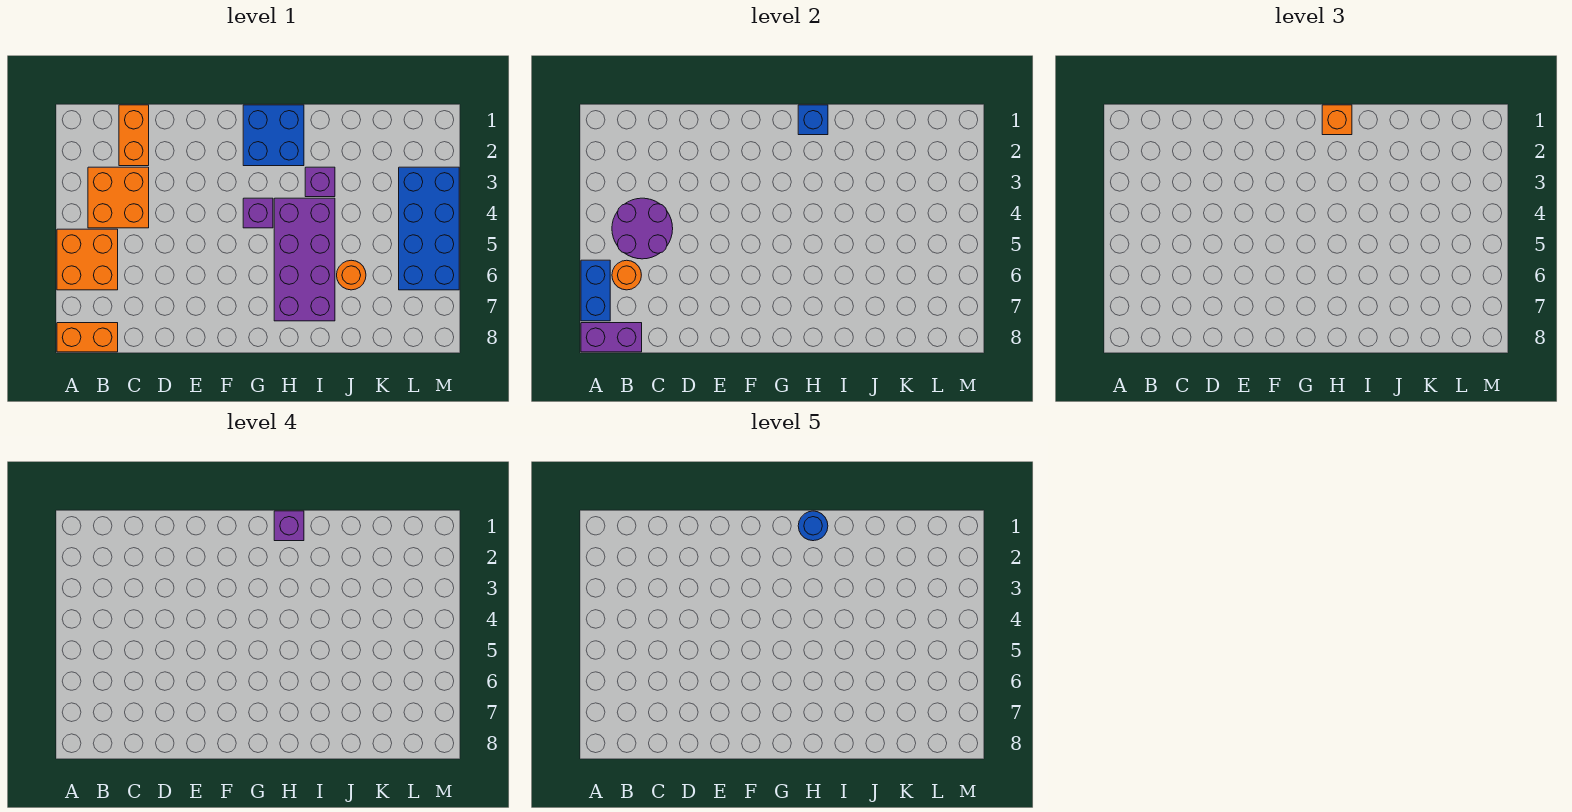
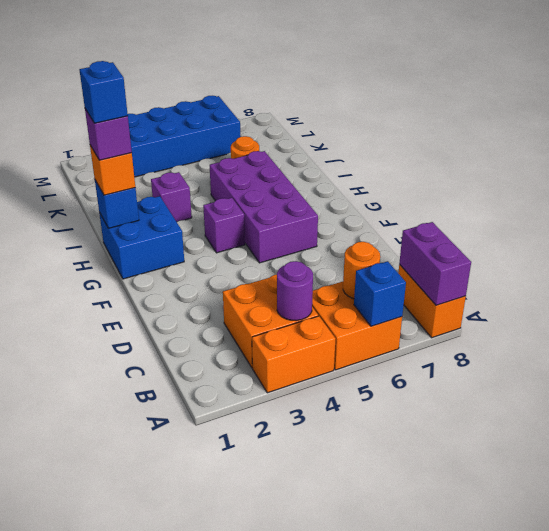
blue 1x2 brick [581,260,610,321] -> blue 1x1 brick [354,261,406,326]
purple 2x2 round brick [612,198,673,259] -> purple 1x1 round brick [277,261,313,321]
orange 1x2 brick [119,105,149,166] -> orange 1x2 brick moved to [252,316,335,393]
blue 1x1 round brick [798,511,828,541] -> blue 1x1 brick [80,61,128,123]
purple 2x4 brick [274,198,335,321] -> purple 2x4 brick turned to [210,151,318,263]

